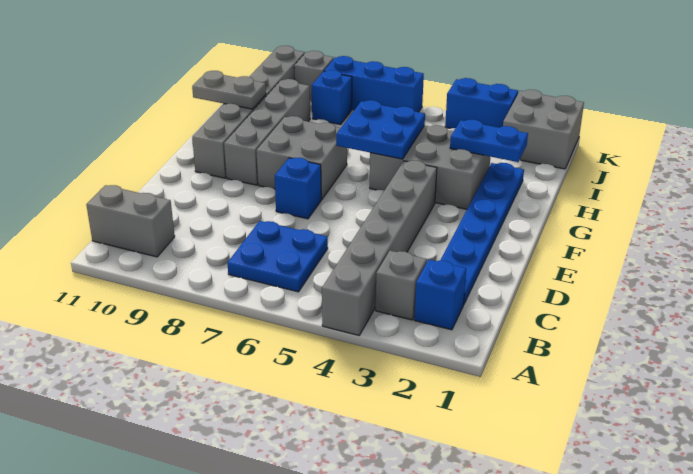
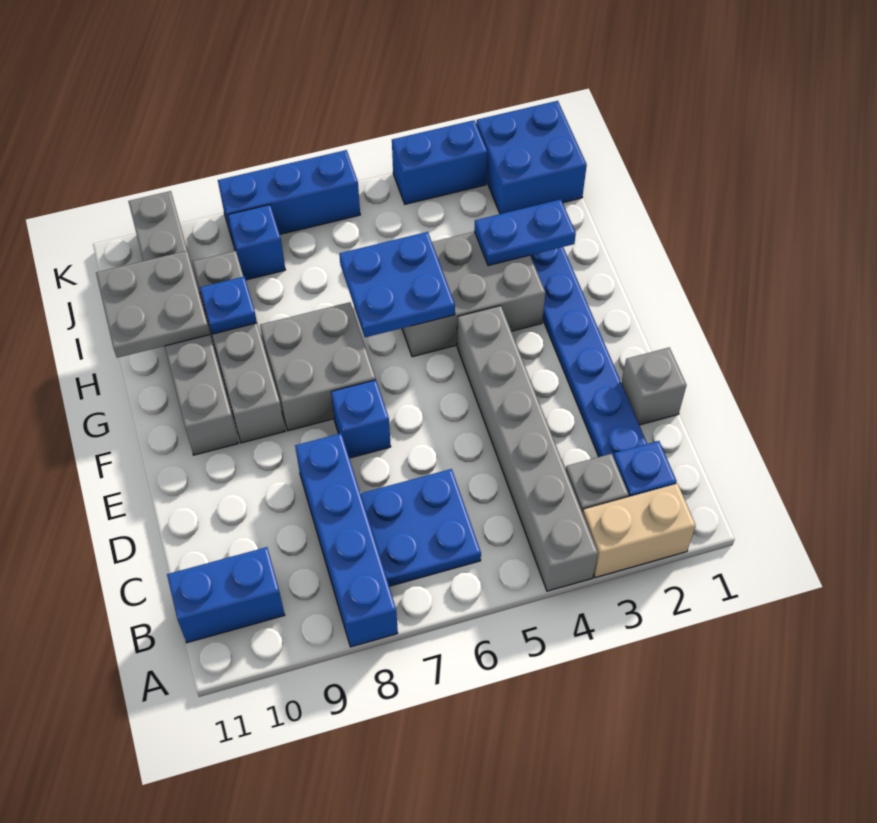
none -> tan 1x2 brick [583,484,696,578]
none -> blue 1x4 brick [295,433,398,647]
grey 1x2 brick [86,185,175,257] -> blue 1x2 brick [167,547,285,643]
none -> blue 1x1 plate [200,277,257,334]
grey 1x2 plate [192,71,266,109] -> grey 2x2 plate [96,251,210,358]
grey 2x2 brick [503,90,584,169] -> blue 2x2 brick [476,101,587,214]
grey 1x1 brick [294,51,334,102] -> grey 1x1 brick moved to [621,348,687,425]

